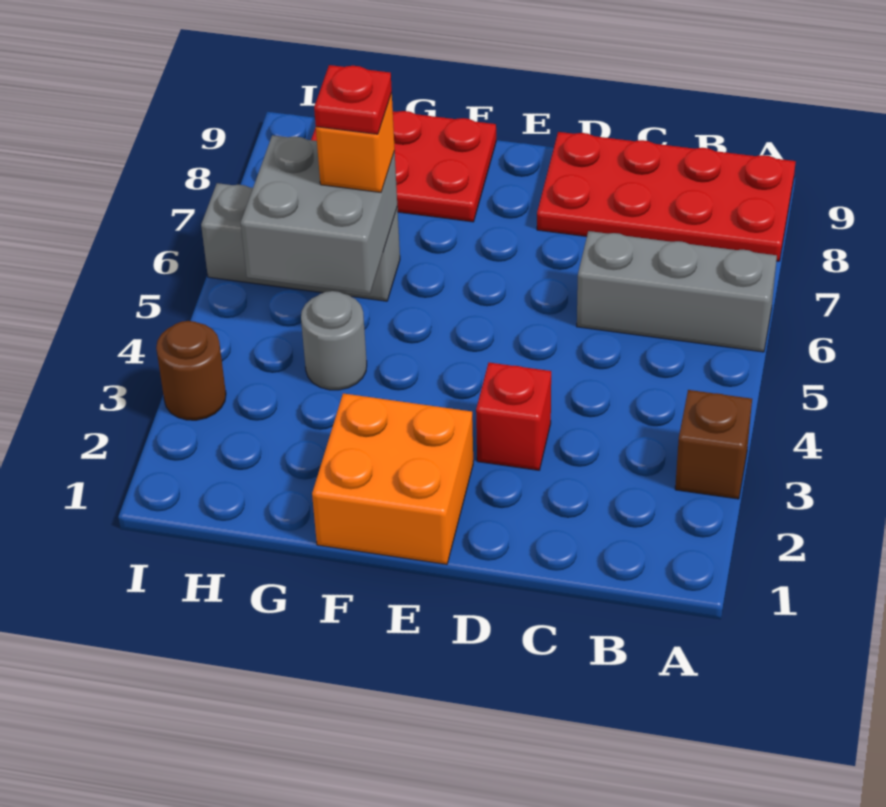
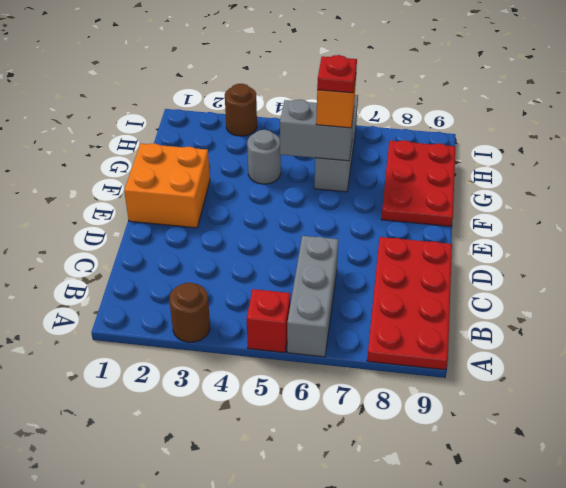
brown 1x1 brick [675,390,752,499] -> brown 1x1 round brick [169,283,210,342]
red 1x1 brick [476,363,551,470] -> red 1x1 brick moved to [247,289,290,353]
grey 2x2 brick [241,135,397,294] -> grey 1x2 brick [280,100,354,161]

